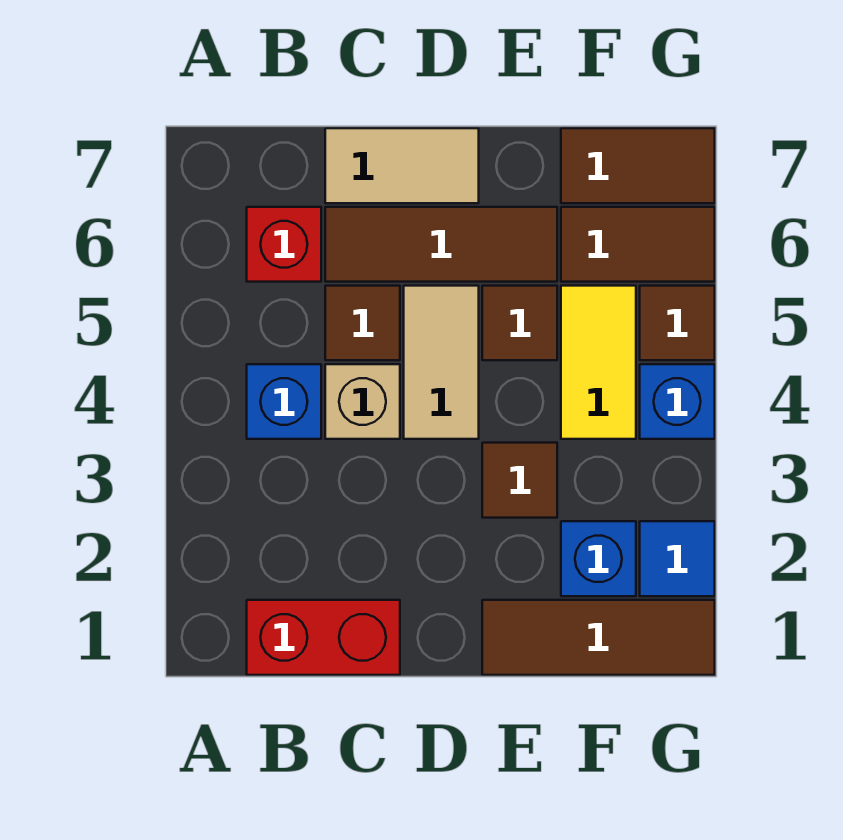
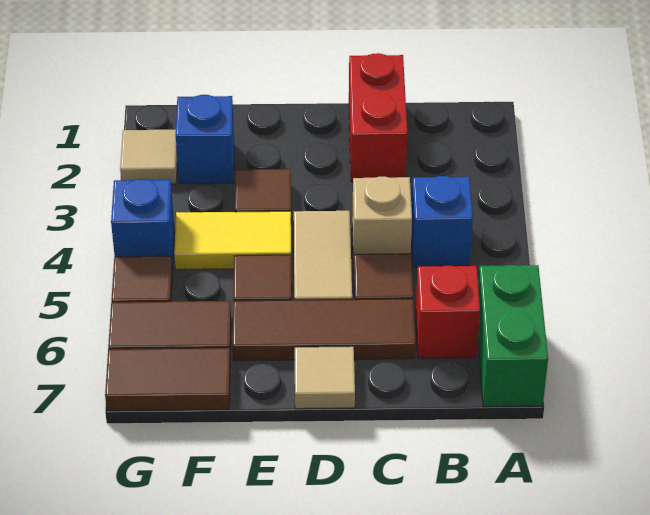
none -> green 1x2 brick [478,265,548,407]
red 1x2 brick [247,600,400,675] -> red 1x2 brick turned to [349,53,407,182]
tan 1x2 tile [325,128,479,203] -> tan 1x1 tile [295,346,355,409]
brown 1x3 tile [482,600,715,675] -> none
yellow 1x2 tile [561,286,636,439] -> yellow 1x2 tile turned to [174,211,291,269]
blue 1x1 tile [640,521,715,596] -> tan 1x1 tile [120,130,177,184]

